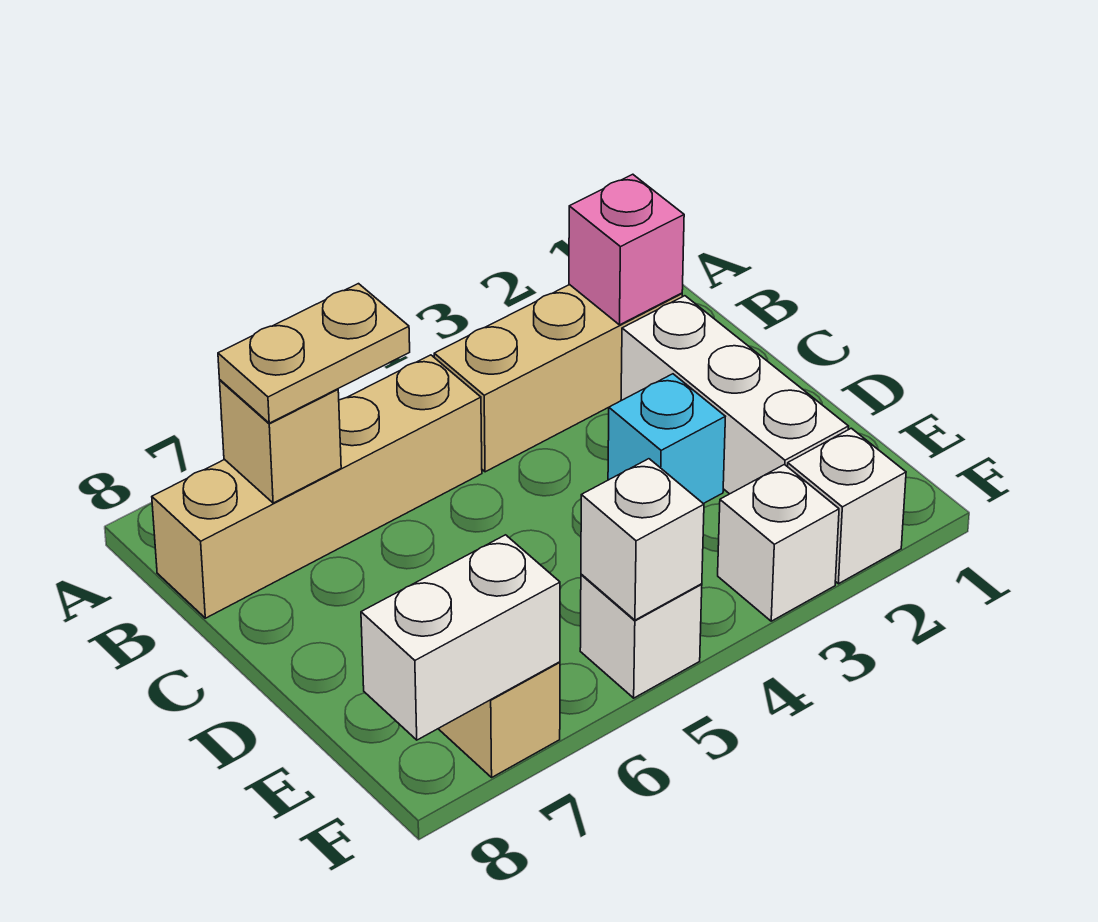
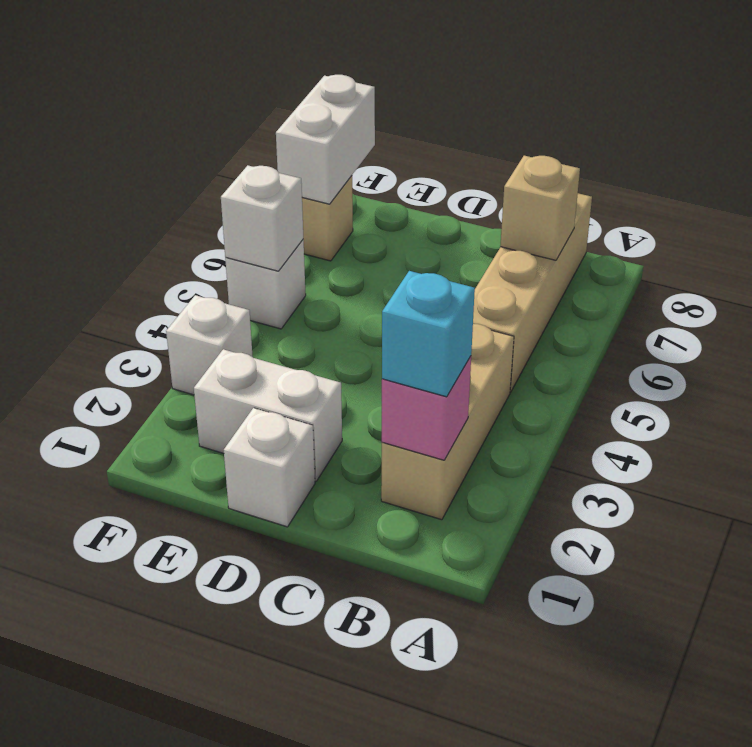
tan 1x2 plate [218,284,410,423] -> none
white 1x3 brick [621,296,849,494] -> white 1x2 brick [194,349,342,481]
cyan 1x1 brick [608,374,725,504] -> cyan 1x1 brick moved to [382,271,475,397]
white 1x1 brick [788,428,906,584] -> white 1x1 brick moved to [224,408,315,527]

